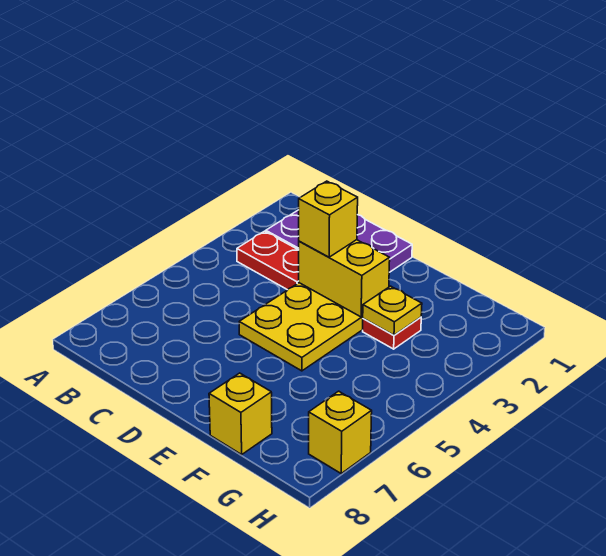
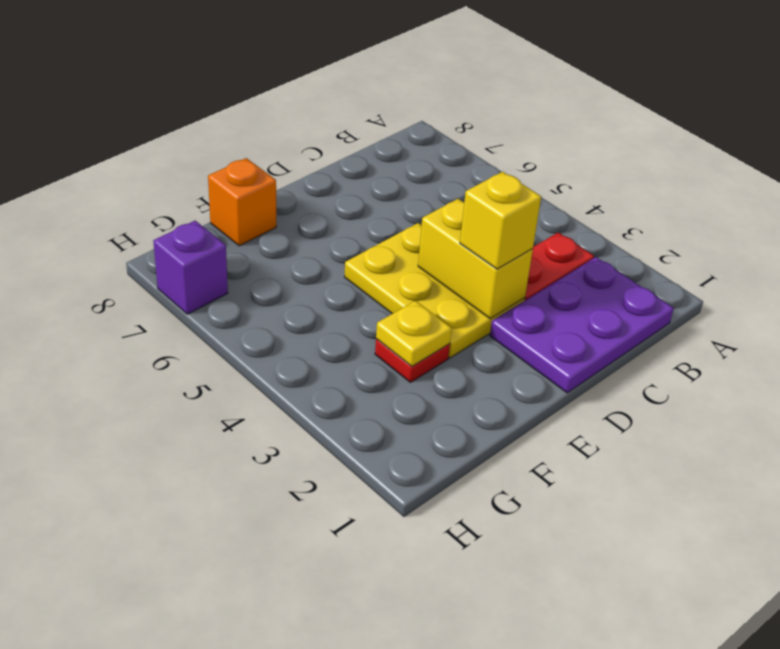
yellow 1x2 brick [299,240,390,317] -> yellow 1x2 brick turned to [418,199,533,319]
yellow 1x1 brick [209,373,272,454] -> orange 1x1 brick [208,158,277,246]
yellow 1x1 brick [309,391,372,473] -> purple 1x1 brick [153,221,228,314]

